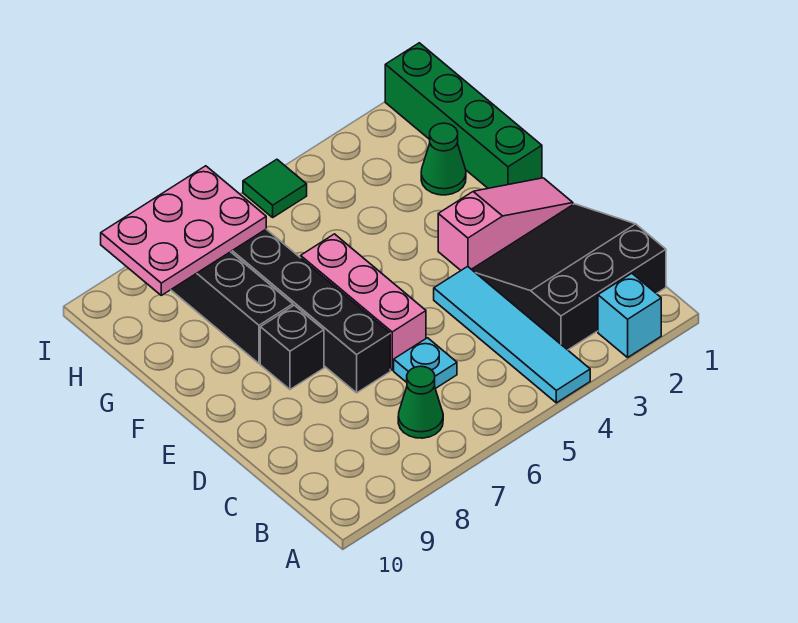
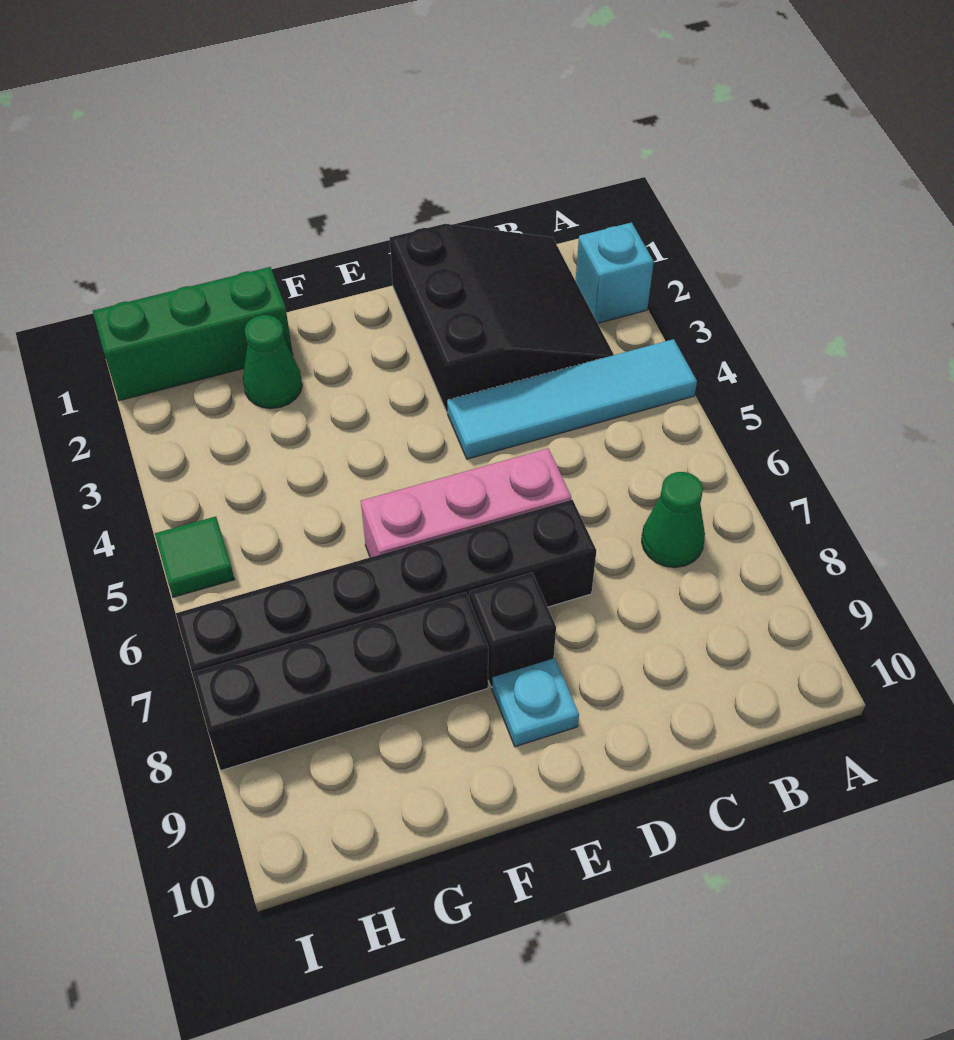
black 3x3 slope [472,204,666,350] -> black 3x3 slope turned to [390,224,614,413]
cyan 1x1 plate [394,338,457,389] -> cyan 1x1 plate moved to [492,658,579,747]
pink 1x3 slope [438,178,573,270] -> none
green 1x4 brick [385,43,542,188] -> green 1x3 brick [93,267,293,401]
pink 2x3 plate [101,166,266,295] -> none

